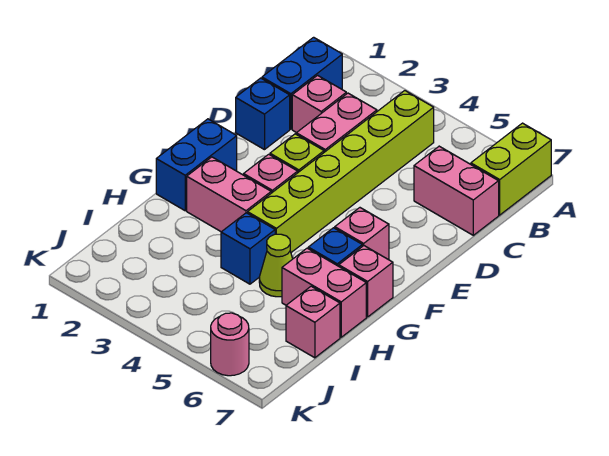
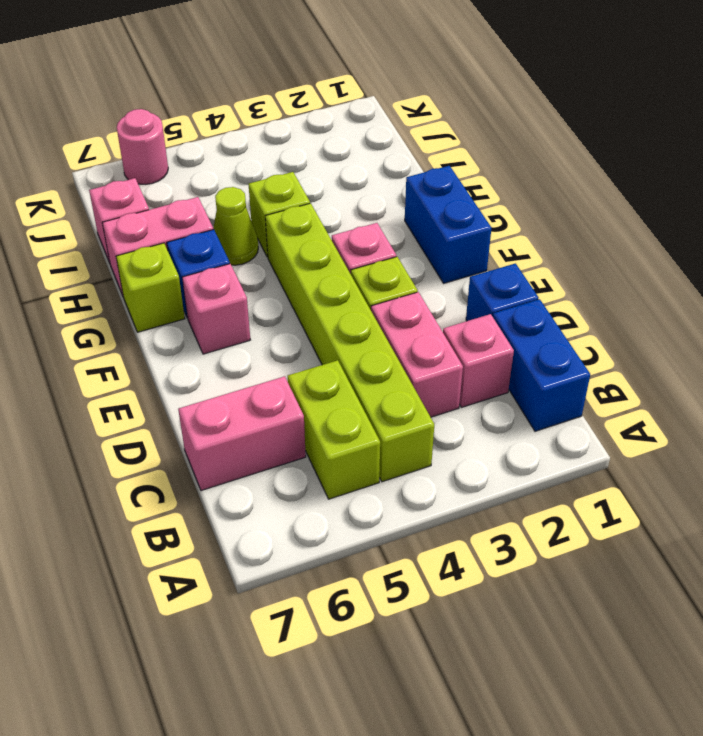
lime 1x2 brick [471,123,551,215] -> lime 1x2 brick moved to [288,360,380,499]
pink 1x2 brick [187,157,271,232] -> none
pink 1x1 brick [339,246,393,317] -> lime 1x1 brick [116,243,185,332]
blue 1x1 brick [221,213,275,284] -> lime 1x1 brick [249,172,310,257]

